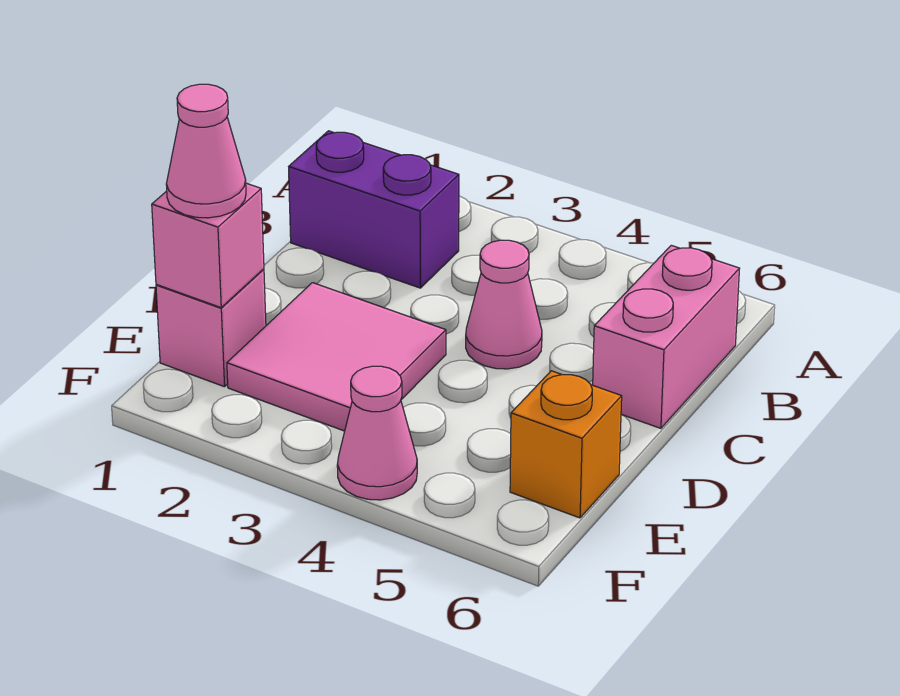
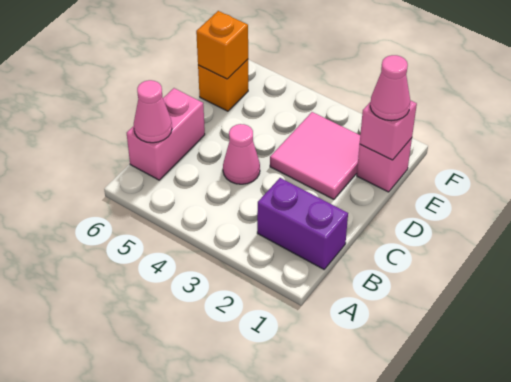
none -> orange 1x1 brick [196,11,248,79]
pink 1x1 cone [337,366,417,500] -> pink 1x1 cone moved to [134,80,172,143]

